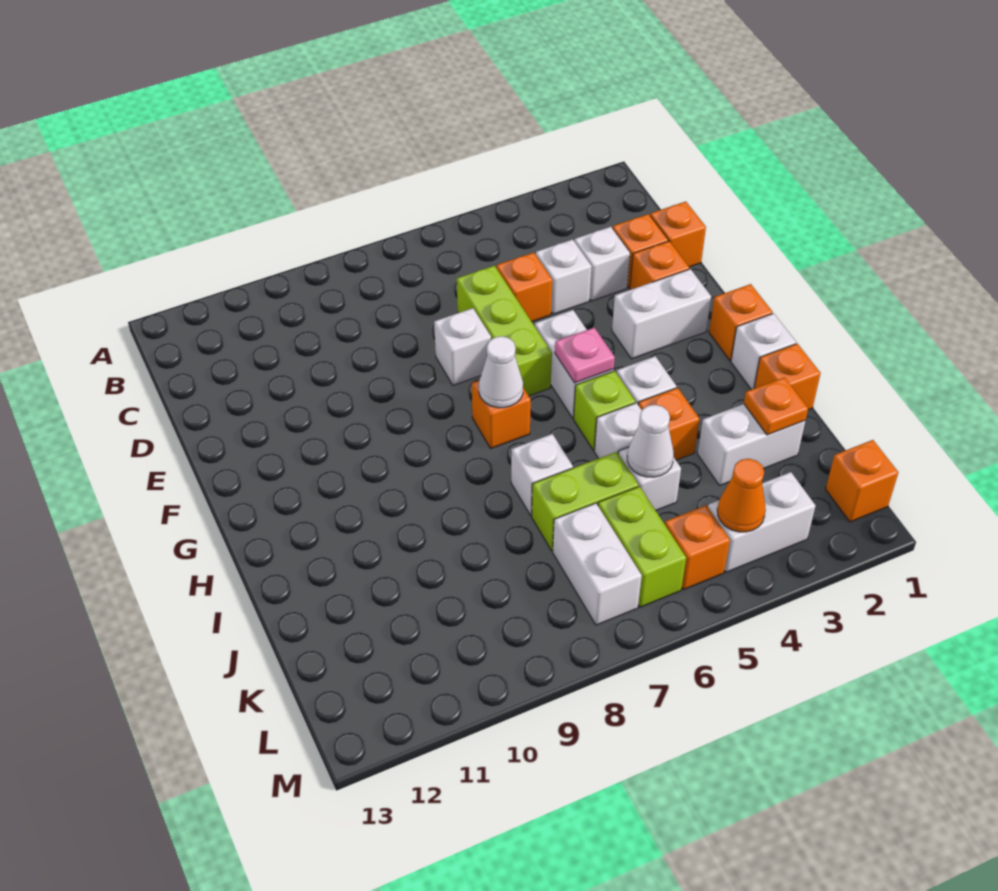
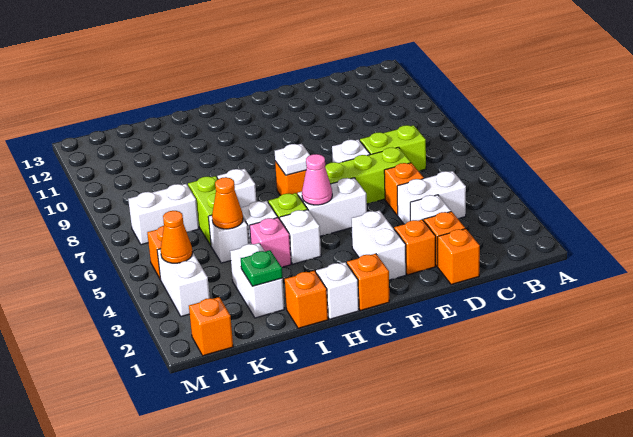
white 1x1 brick [536,239,592,314] -> white 1x2 brick [397,171,466,224]
pink 1x1 plate [555,328,615,383] -> pink 1x1 cone [302,154,332,205]
white 1x1 cone [479,336,523,408] -> white 1x1 plate [275,144,310,175]
orange 1x1 brick [638,388,699,460] -> pink 1x1 brick [250,218,291,267]
orange 1x1 plate [744,377,808,435] -> green 1x1 plate [241,250,282,286]
white 1x1 cone [627,405,674,477] -> orange 1x1 cone [212,177,243,229]
lime 1x2 brick [598,486,686,607] -> lime 1x2 brick moved to [360,125,426,171]

